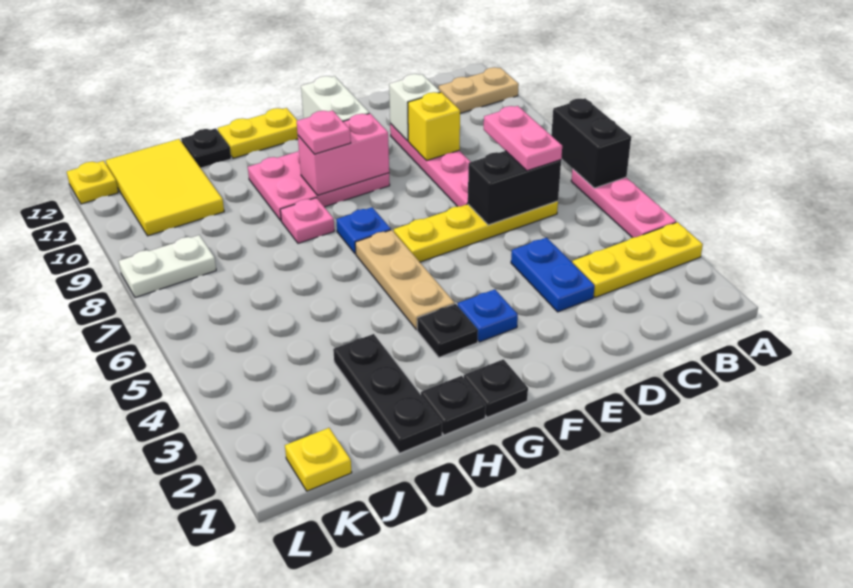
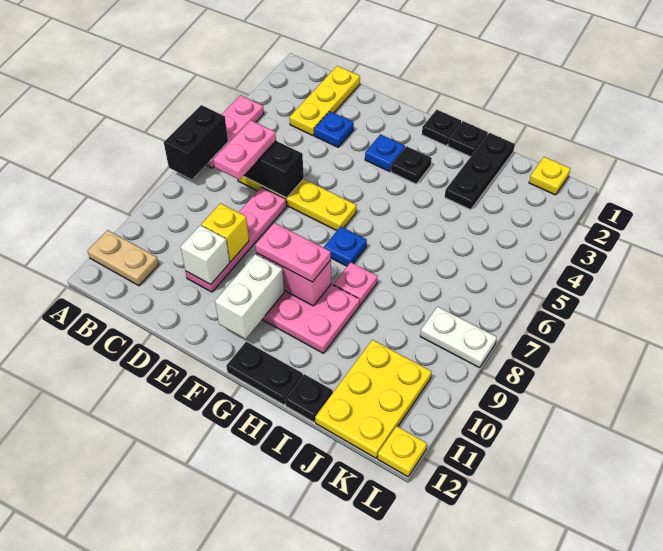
yellow 1x3 plate [572,222,703,298] -> yellow 1x3 plate turned to [290,66,360,136]
blue 1x2 plate [511,238,595,312] -> blue 1x1 plate [314,111,354,147]
tan 1x3 plate [355,230,455,330] -> none
pink 1x1 plate [297,110,351,154] -> pink 1x2 plate [255,223,331,282]
yellow 1x2 plate [218,108,298,158] -> black 1x2 plate [226,342,303,405]
yellow 2x3 tile [106,139,224,236] -> yellow 2x3 plate [315,340,432,458]

